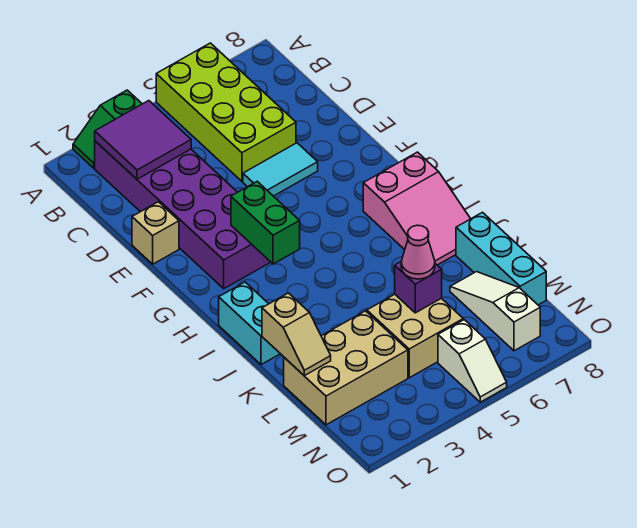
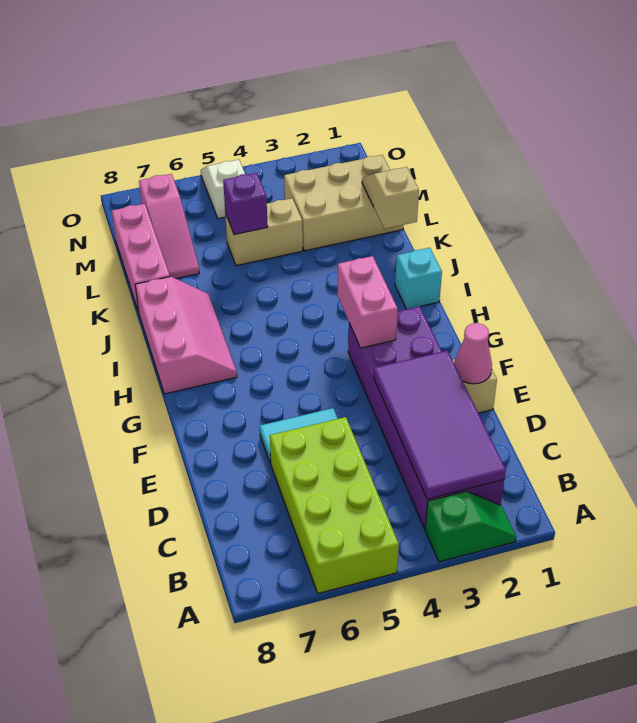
purple 2x2 tile [95,101,191,179] -> purple 2x4 tile [374,351,506,499]
green 1x2 brick [231,182,300,264] -> pink 1x2 brick [337,256,398,348]
pink 2x3 slope [363,152,470,265] -> pink 2x3 slope turned to [135,277,237,394]
cyan 1x2 brick [219,282,280,365] -> cyan 1x1 brick [395,248,442,309]
cyan 1x3 brick [456,212,546,305] -> pink 1x3 brick [112,204,170,311]
tan 2x2 brick [367,294,463,378] -> tan 1x2 brick [225,198,303,266]
pink 1x1 cone [401,225,435,279] -> pink 1x1 cone moved to [454,323,492,384]
white 1x3 slope [450,272,540,351] -> pink 1x3 slope [139,174,199,279]

